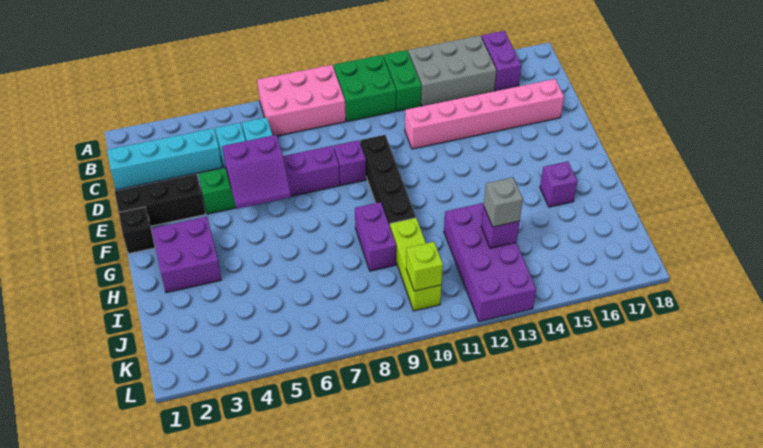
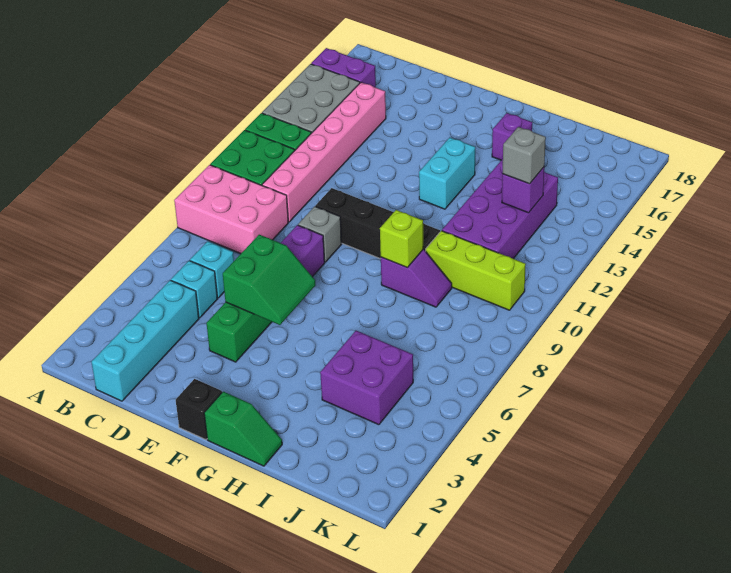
pink 2x3 brick [257,65,346,136] -> pink 2x3 brick turned to [174,165,288,254]
pink 1x6 brick [405,79,564,149] -> pink 1x6 brick moved to [262,82,386,222]
black 1x3 brick [115,174,205,226] -> none
purple 2x2 slope [222,135,291,209] -> green 2x2 slope [223,235,316,325]
purple 1x1 brick [334,140,366,185] -> grey 1x1 brick [298,206,342,262]
none -> green 1x2 slope [204,392,282,466]
purple 2x2 brick [152,217,221,293] -> purple 2x2 brick moved to [320,331,413,425]
none -> cyan 1x2 brick [419,138,475,209]
purple 1x2 brick [355,202,396,271] -> purple 1x2 slope [381,249,452,307]
purple 2x4 brick [444,203,536,321] -> purple 2x4 brick turned to [442,159,558,259]
lime 1x1 brick [406,242,443,291] -> lime 1x1 brick moved to [380,210,423,267]

